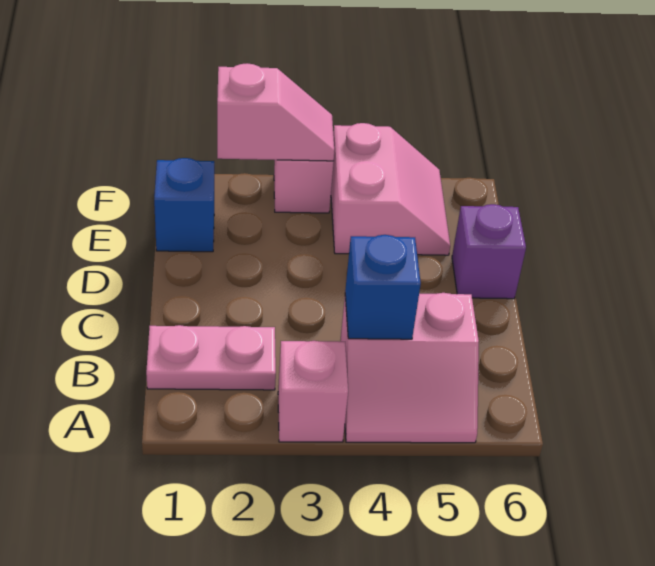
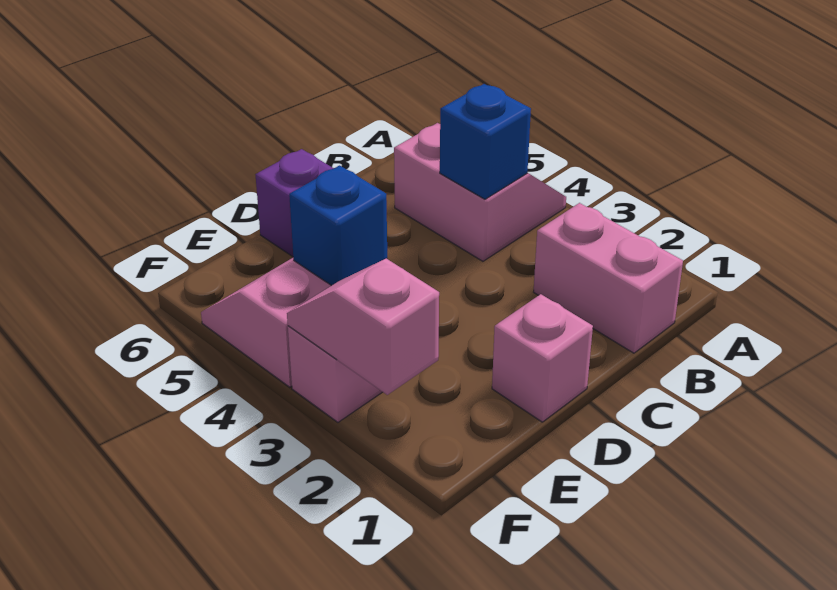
pink 1x1 brick [278,341,348,442] -> pink 1x1 brick moved to [492,294,593,422]
pink 1x2 plate [146,325,276,390] -> pink 1x2 brick [534,203,683,353]
blue 1x1 brick [154,158,214,252] -> blue 1x1 brick moved to [289,165,387,286]

